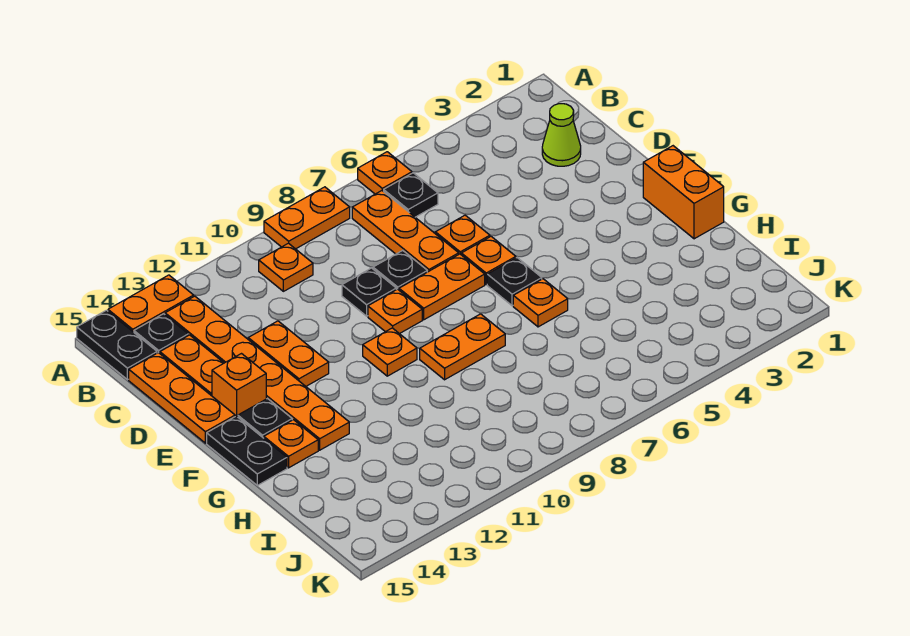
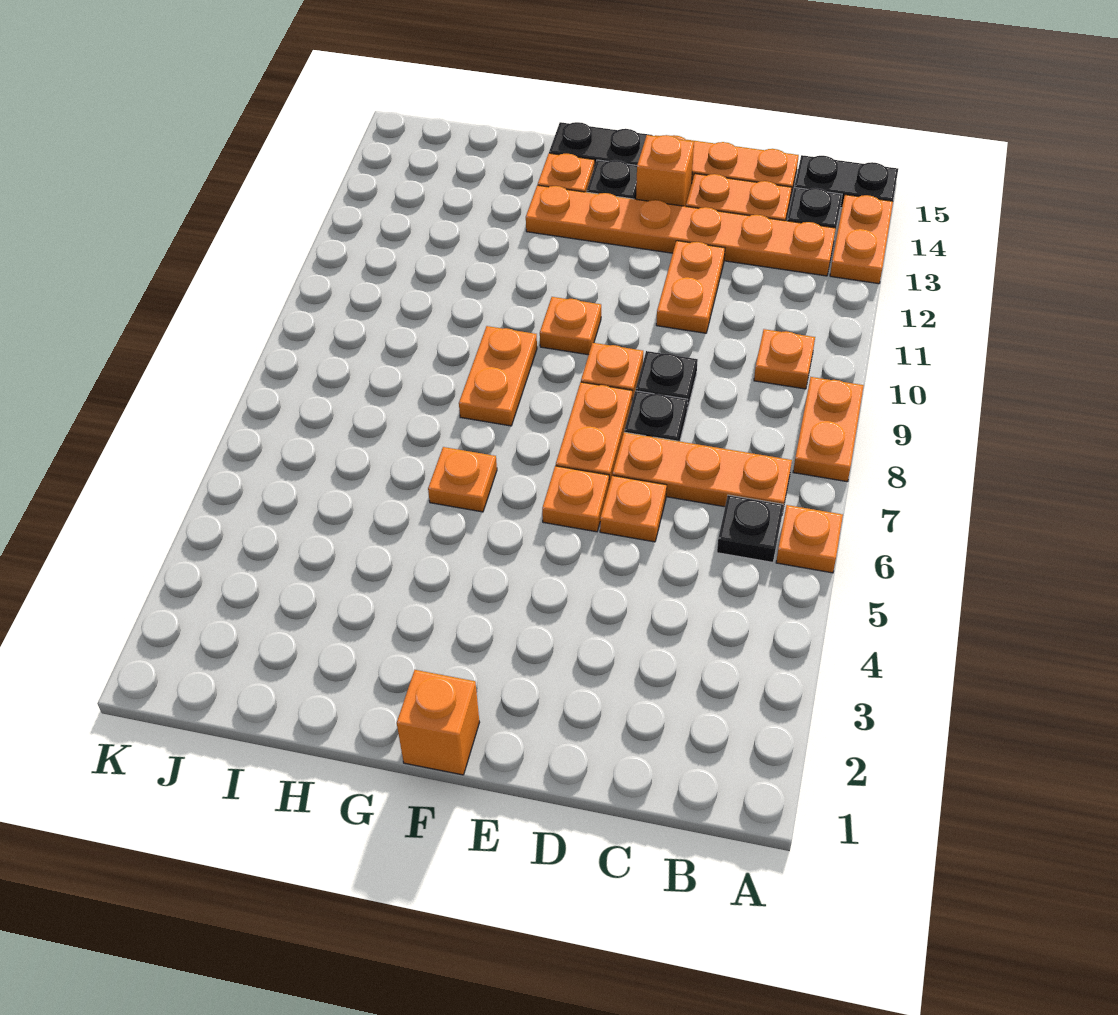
lime 1x1 cone [542,104,581,166] -> none
orange 1x2 plate [248,321,329,386] -> orange 1x2 plate turned to [656,241,725,333]
orange 1x2 brick [643,146,724,239] -> orange 1x1 brick [397,670,480,775]
black 1x1 plate [487,258,542,306] -> none

